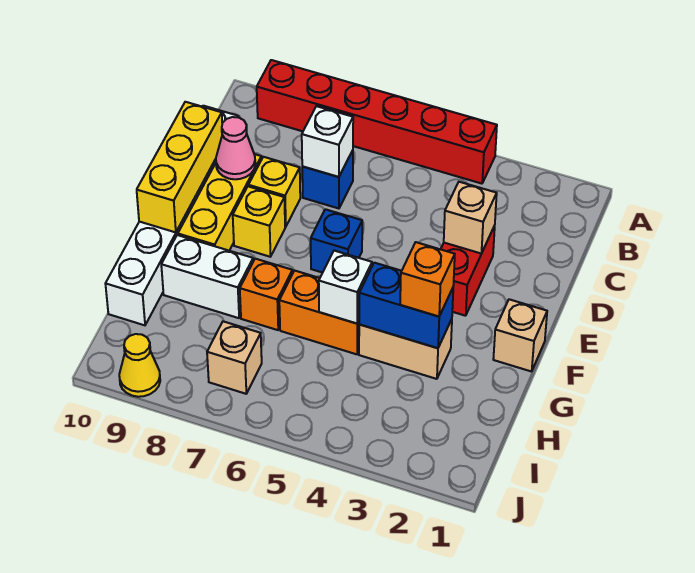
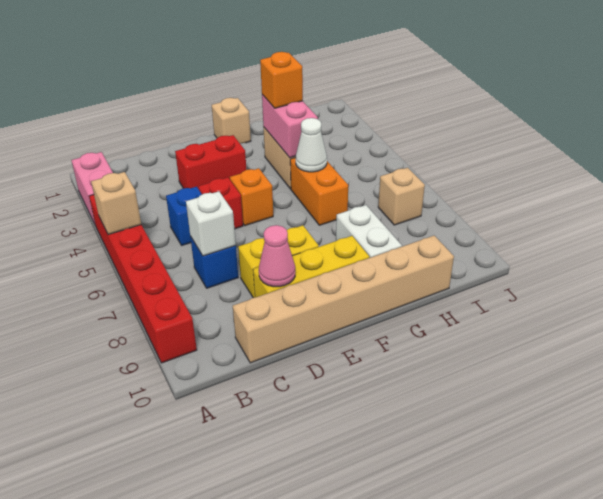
none -> pink 1x2 brick [71,152,113,224]
white 1x6 brick [105,106,239,325] -> tan 1x6 brick [233,236,454,363]
tan 1x1 brick [444,182,497,254] -> tan 1x1 brick moved to [91,172,141,235]
none -> red 1x1 brick [198,177,243,229]
yellow 1x3 brick [137,102,222,232] -> none
blue 1x1 brick [311,209,362,273] -> blue 1x1 brick moved to [166,187,202,245]
blue 1x2 brick [359,263,453,348] -> pink 1x2 brick [262,95,318,158]
white 1x1 brick [319,251,372,323] -> white 1x1 cone [295,118,327,172]
orange 1x1 brick [240,259,293,330] -> orange 1x1 brick moved to [230,168,273,226]
yellow 1x1 cone [119,334,160,397] -> none

